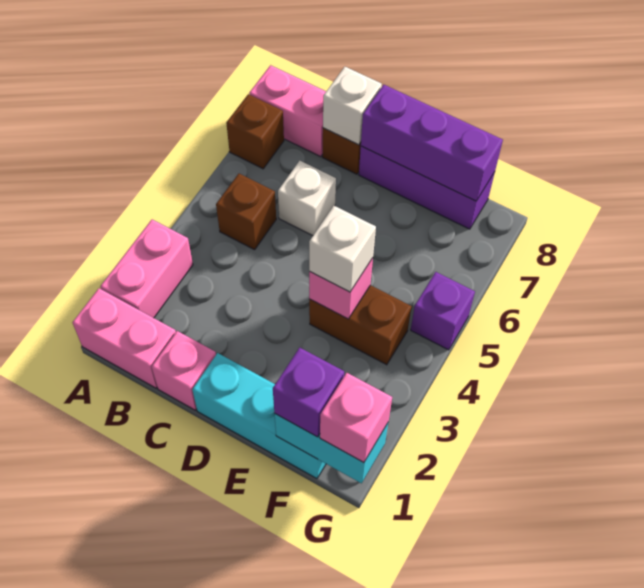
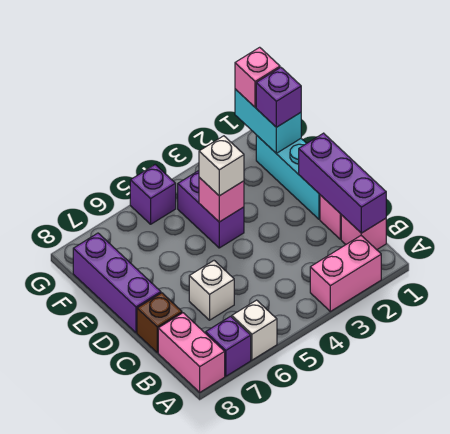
pink 1x2 brick [73,288,176,388] -> pink 1x1 brick [341,215,386,250]
brown 1x1 brick [226,94,284,169] -> purple 1x1 brick [206,316,251,376]
brown 1x1 brick [216,174,276,250] -> none
white 1x1 brick [323,67,382,145] -> white 1x1 brick moved to [232,300,277,360]
purple 1x3 brick [361,85,503,201] -> purple 1x3 brick moved to [299,133,386,233]
brown 1x2 brick [309,285,412,365] -> purple 1x2 brick [178,171,244,248]

